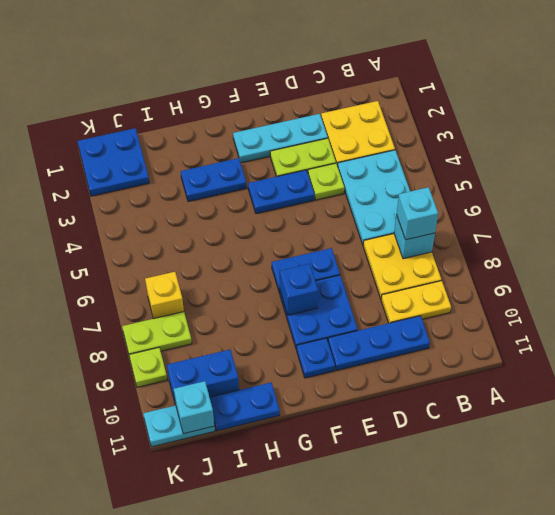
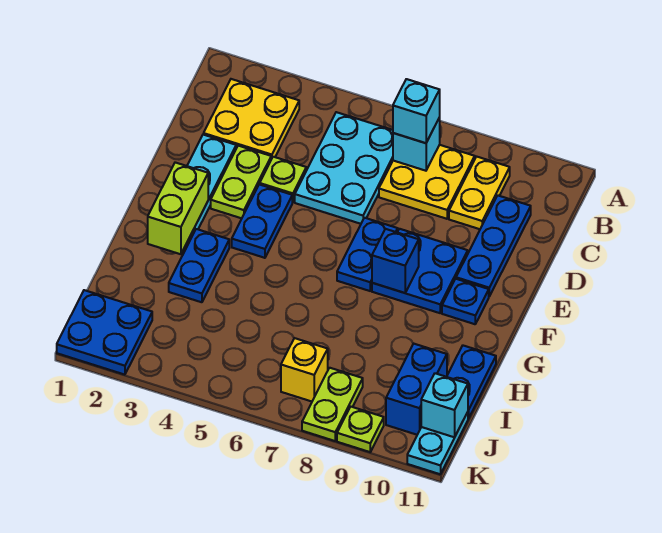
cyan 2x3 plate [338,150,410,244] -> cyan 2x3 plate turned to [295,112,393,224]
none -> lime 1x2 brick [148,162,208,254]

